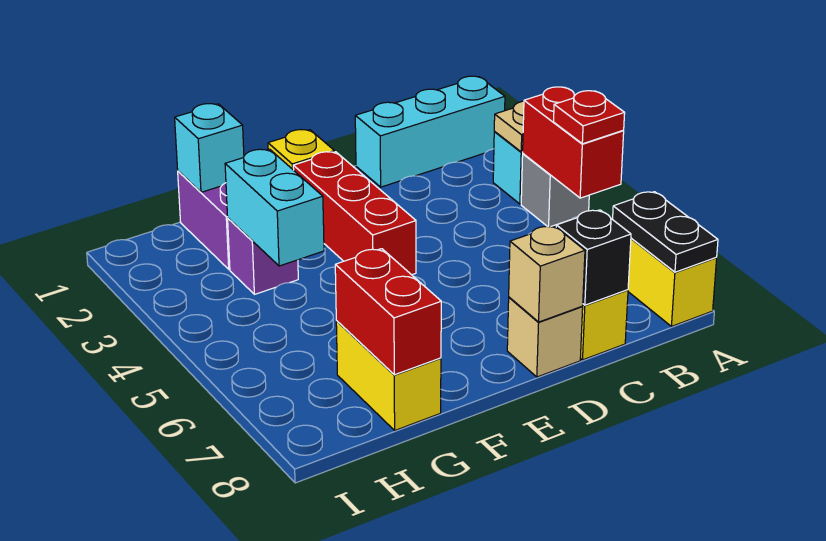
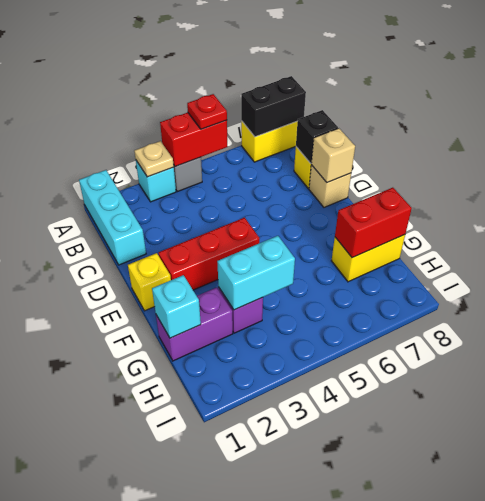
black 1x2 plate [613,192,718,272] -> black 1x2 brick [241,76,306,137]

